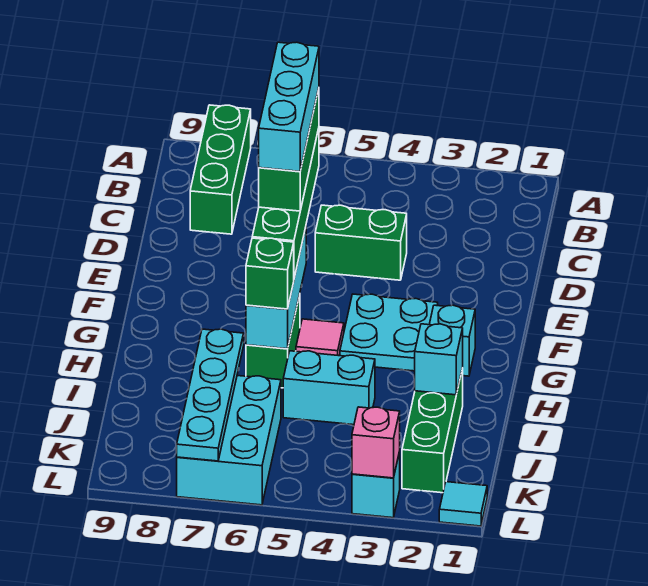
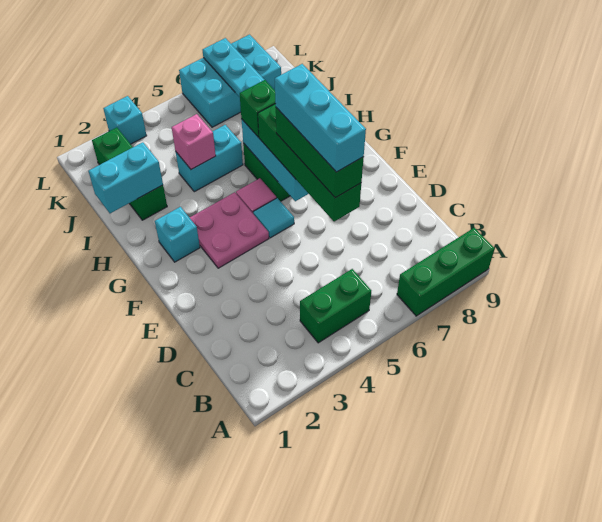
green 1x3 brick [190,105,251,234] -> green 1x3 brick turned to [397,228,495,316]
green 1x2 brick [315,205,407,280] -> green 1x2 brick moved to [300,269,371,343]
cyan 2x2 plate [340,294,438,371] -> pink 2x2 plate [190,192,269,268]
cyan 1x1 brick [415,324,463,395] -> cyan 1x2 brick [88,142,163,213]
cyan 2x3 brick [177,376,281,505] -> cyan 2x3 brick turned to [179,35,281,127]
cyan 1x1 tile [439,482,487,526] -> cyan 1x1 tile moved to [253,198,294,238]
pink 1x1 brick [352,407,400,478] -> pink 1x1 brick moved to [172,114,216,169]

